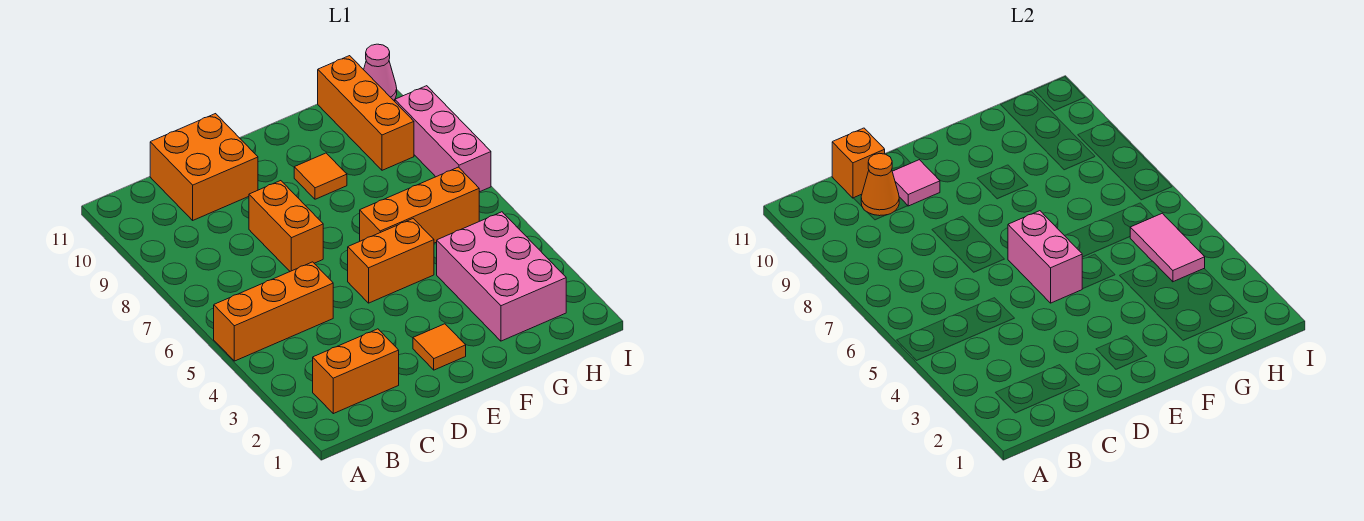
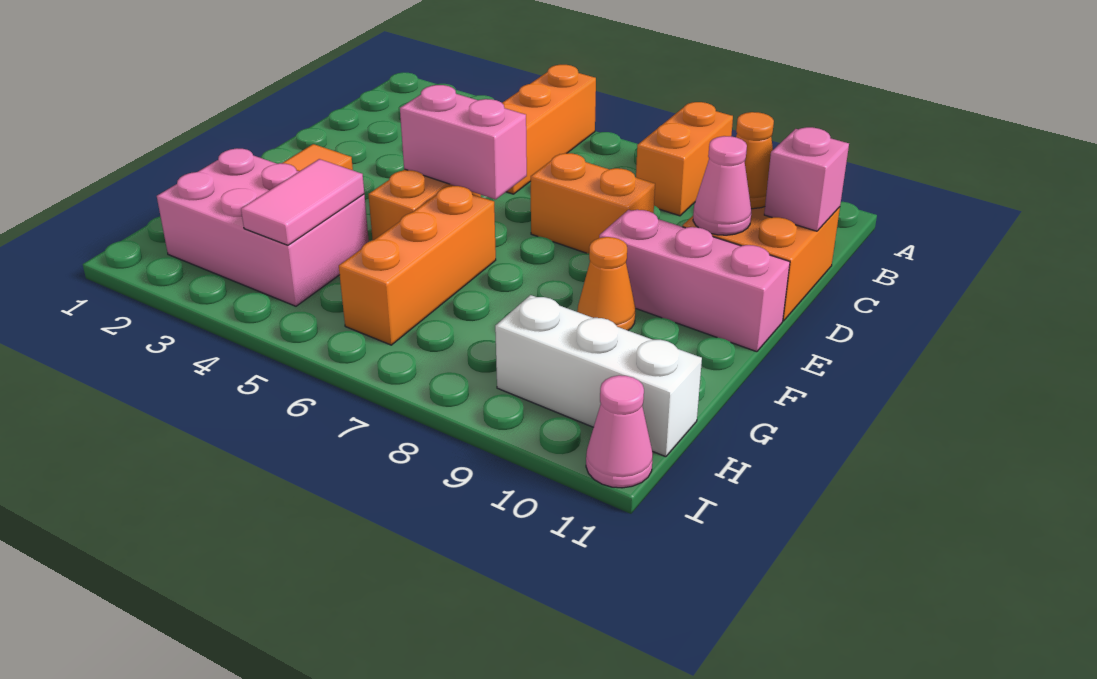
orange 1x2 brick [313,329,399,414] -> orange 1x2 brick moved to [636,102,733,216]
orange 1x1 brick [832,128,885,198] -> pink 1x1 brick [764,127,849,231]
pink 1x1 tile [892,160,940,206] -> pink 1x1 cone [693,136,751,235]
orange 1x1 tile [294,153,347,199] -> orange 1x1 cone [577,237,636,330]
pink 1x2 tile [1130,213,1205,282] -> pink 1x2 tile turned to [241,159,364,245]
orange 1x3 brick [318,56,414,170] -> white 1x3 brick [495,295,702,457]
pink 1x3 brick [395,86,491,192] -> pink 1x3 brick moved to [599,210,790,352]

